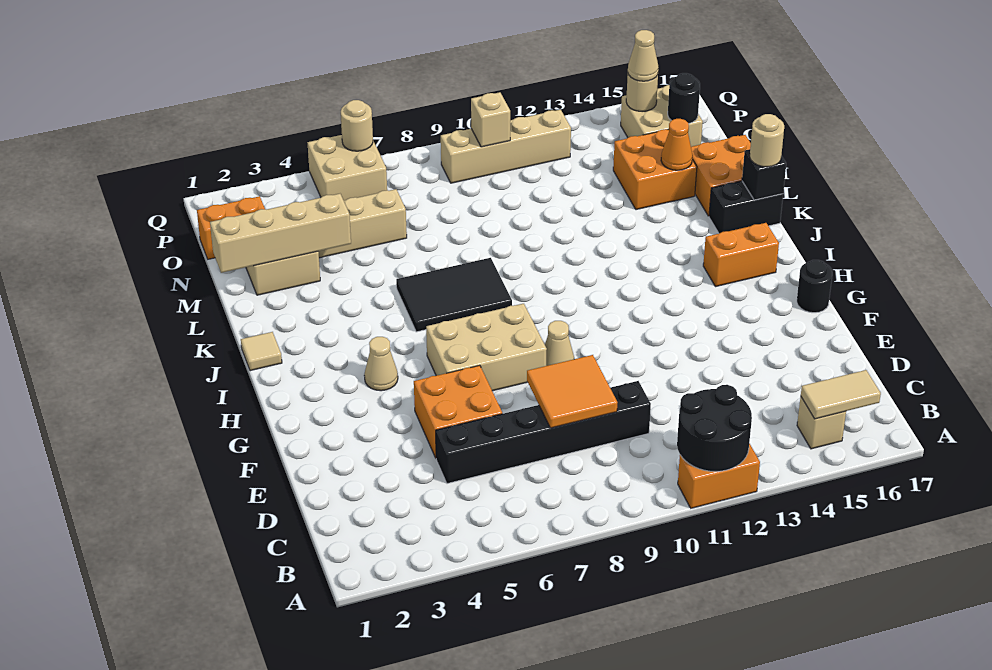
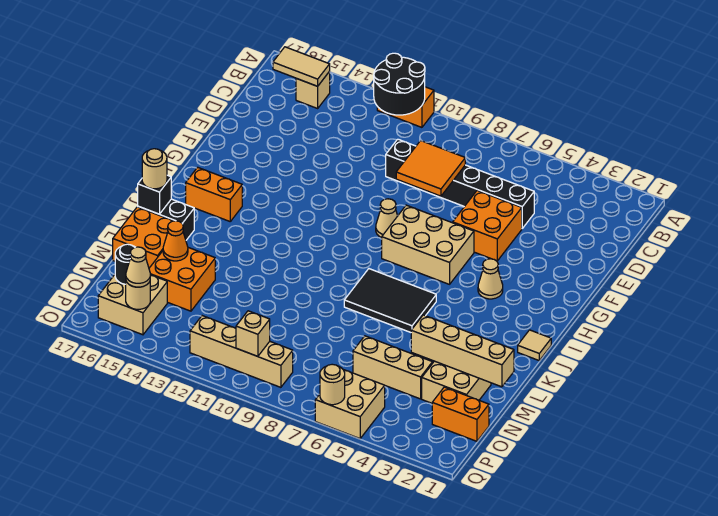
black 1x1 round brick [797,260,832,313] -> none

